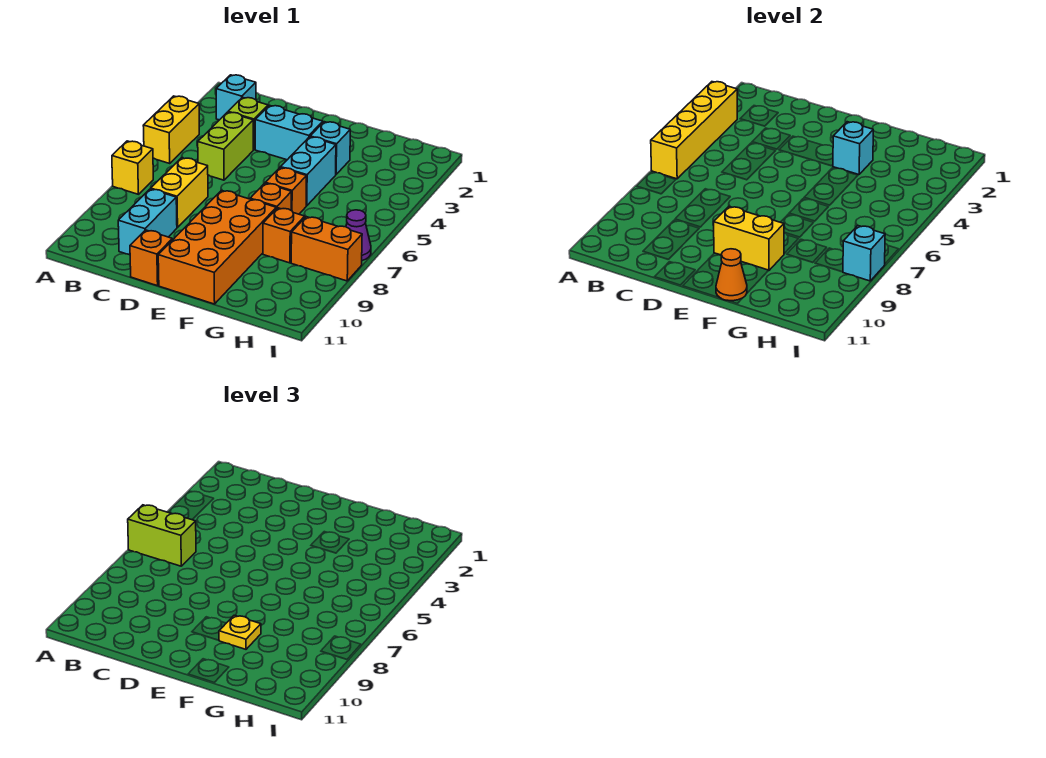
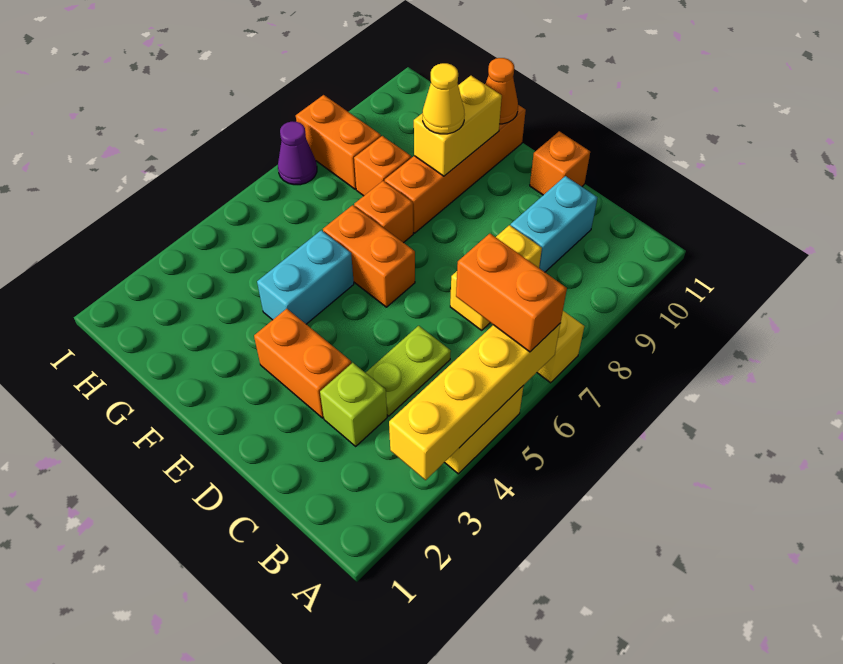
lime 1x2 brick [128,505,196,566] -> orange 1x2 brick [456,234,567,352]
cyan 1x1 brick [216,75,256,120] -> none
lime 1x2 brick [198,112,253,180] -> lime 1x2 plate [366,326,451,416]
cyan 1x2 brick [255,105,323,160] -> orange 1x2 brick [254,309,351,418]
orange 2x4 brick [158,190,276,304] -> orange 1x4 brick [385,105,526,233]
yellow 1x2 brick [714,207,784,270] -> yellow 1x2 brick turned to [414,76,502,176]
cyan 1x1 brick [310,122,350,174] -> none
cyan 1x1 brick [833,122,873,174] -> none
orange 1x1 brick [265,168,307,214] -> orange 1x2 brick [323,205,415,307]
yellow 1x1 plate [219,615,261,649] -> yellow 1x1 cone [423,63,465,134]
cyan 1x1 brick [843,226,885,281] -> none

